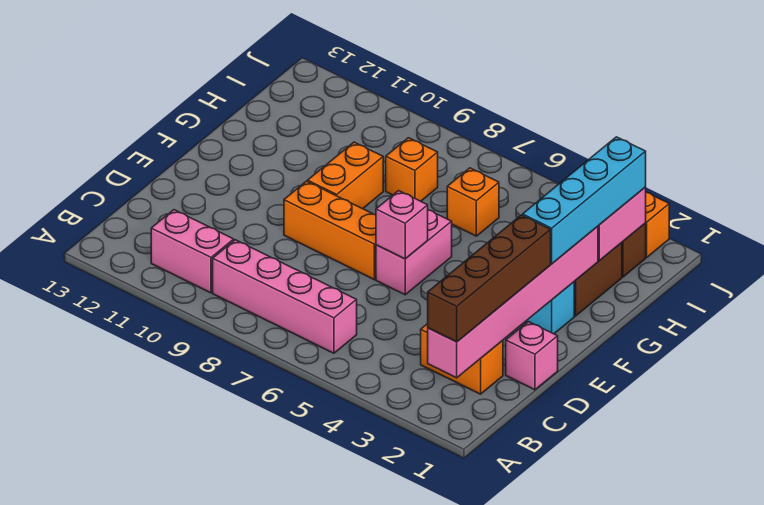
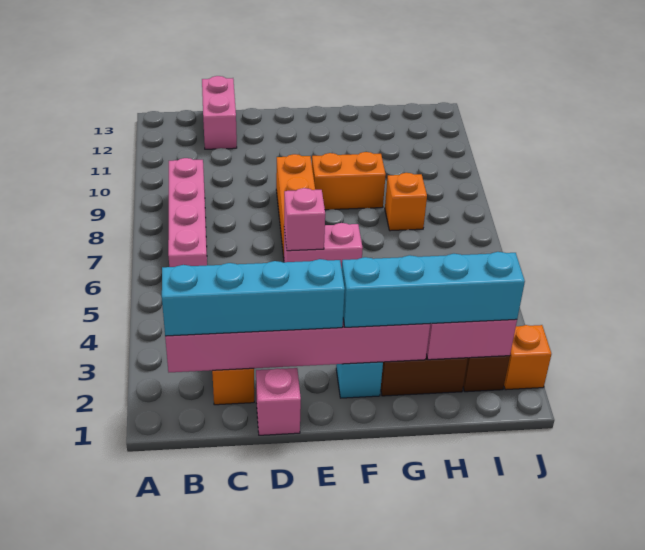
brown 1x4 brick [428,215,551,342] -> cyan 1x4 brick [162,259,345,336]
pink 1x2 brick [151,210,234,293] -> pink 1x2 brick moved to [202,76,237,149]
orange 1x1 brick [447,168,499,236] -> none

